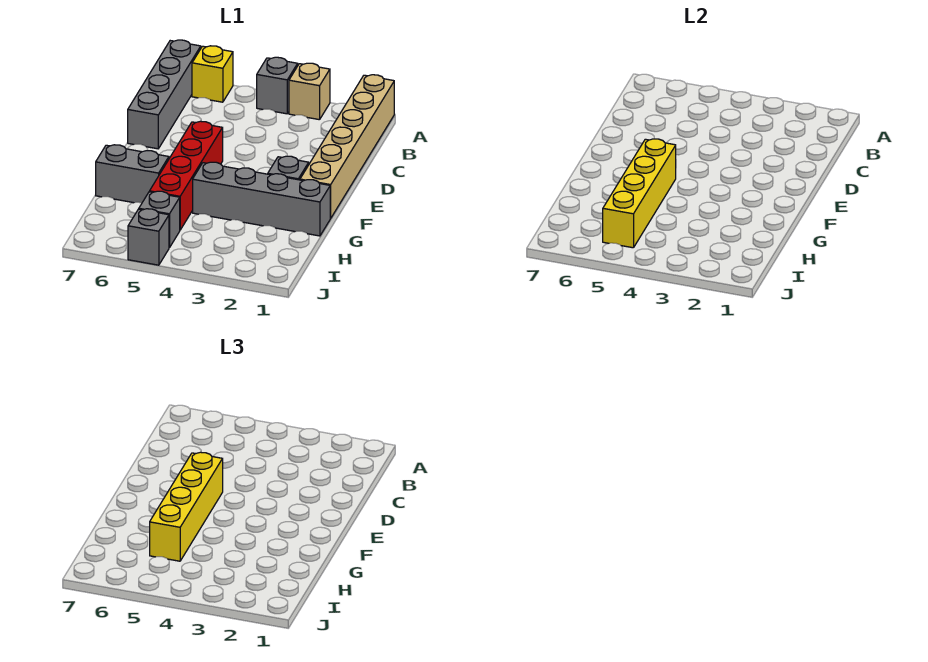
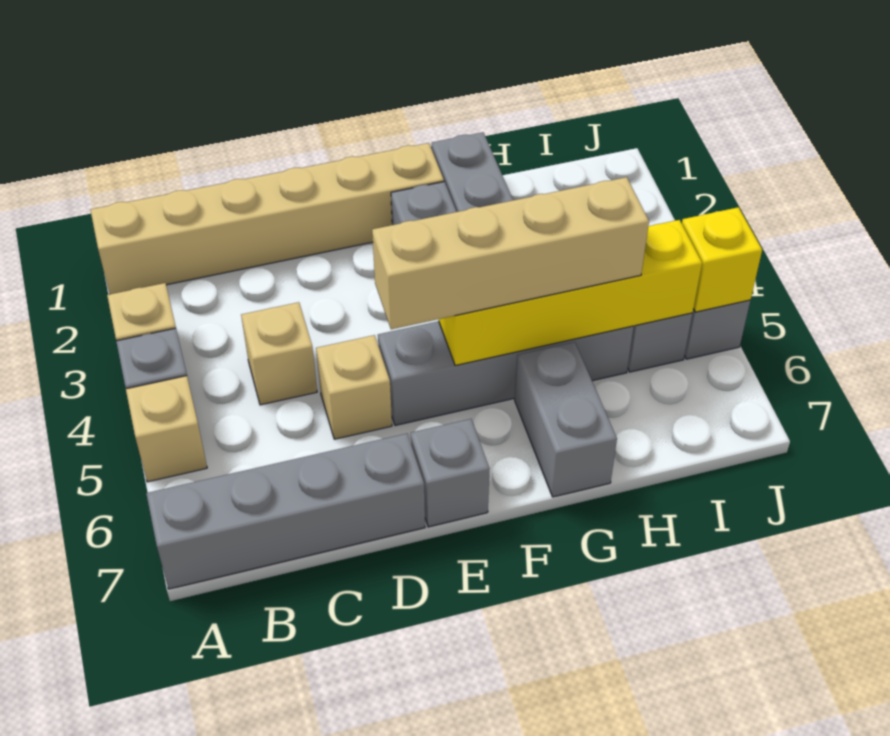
none -> tan 1x1 brick [126,376,207,482]
yellow 1x1 brick [192,46,233,102] -> yellow 1x1 brick moved to [682,207,762,312]
none -> tan 1x1 brick [241,302,317,405]
none -> tan 1x1 brick [316,335,392,439]
red 1x4 brick [150,121,223,230] -> grey 1x4 brick [378,321,634,425]
yellow 1x4 brick [150,452,223,561] -> tan 1x4 brick [372,177,649,329]
none -> grey 1x1 brick [411,419,489,527]

